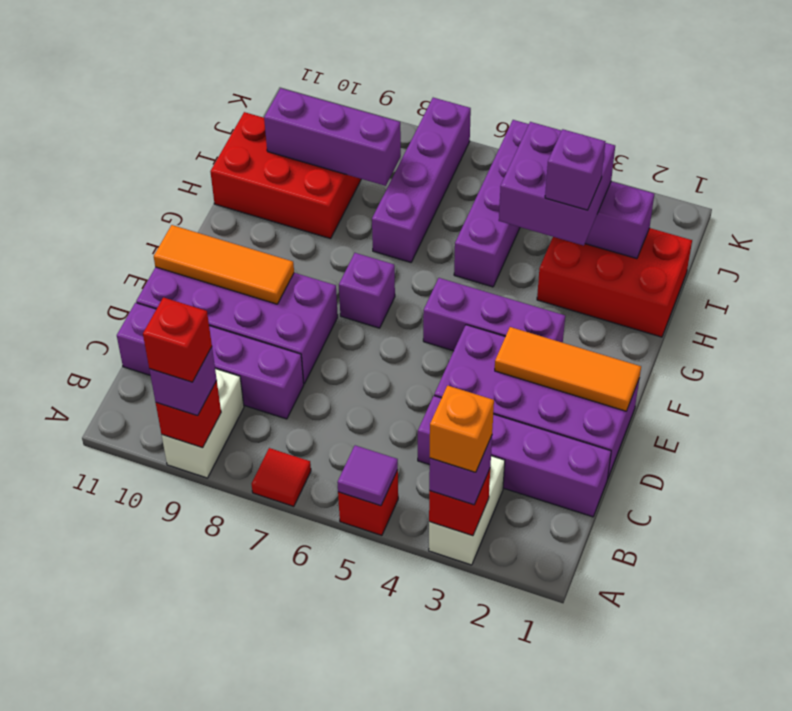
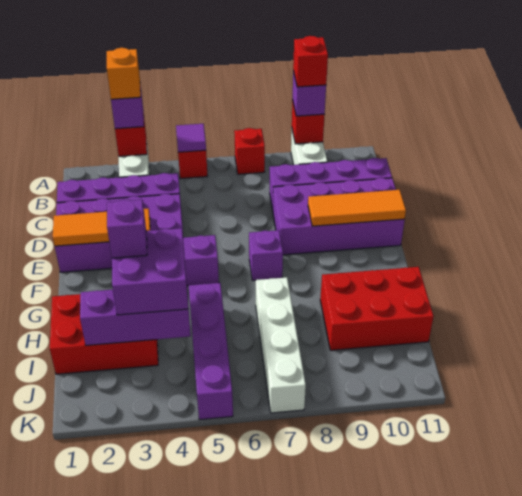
red 1x1 tile [252,448,311,507] -> red 1x1 brick [234,128,265,174]
purple 1x4 brick [372,98,471,262] -> white 1x4 brick [256,277,306,413]
purple 1x3 brick [264,88,401,186] -> none

